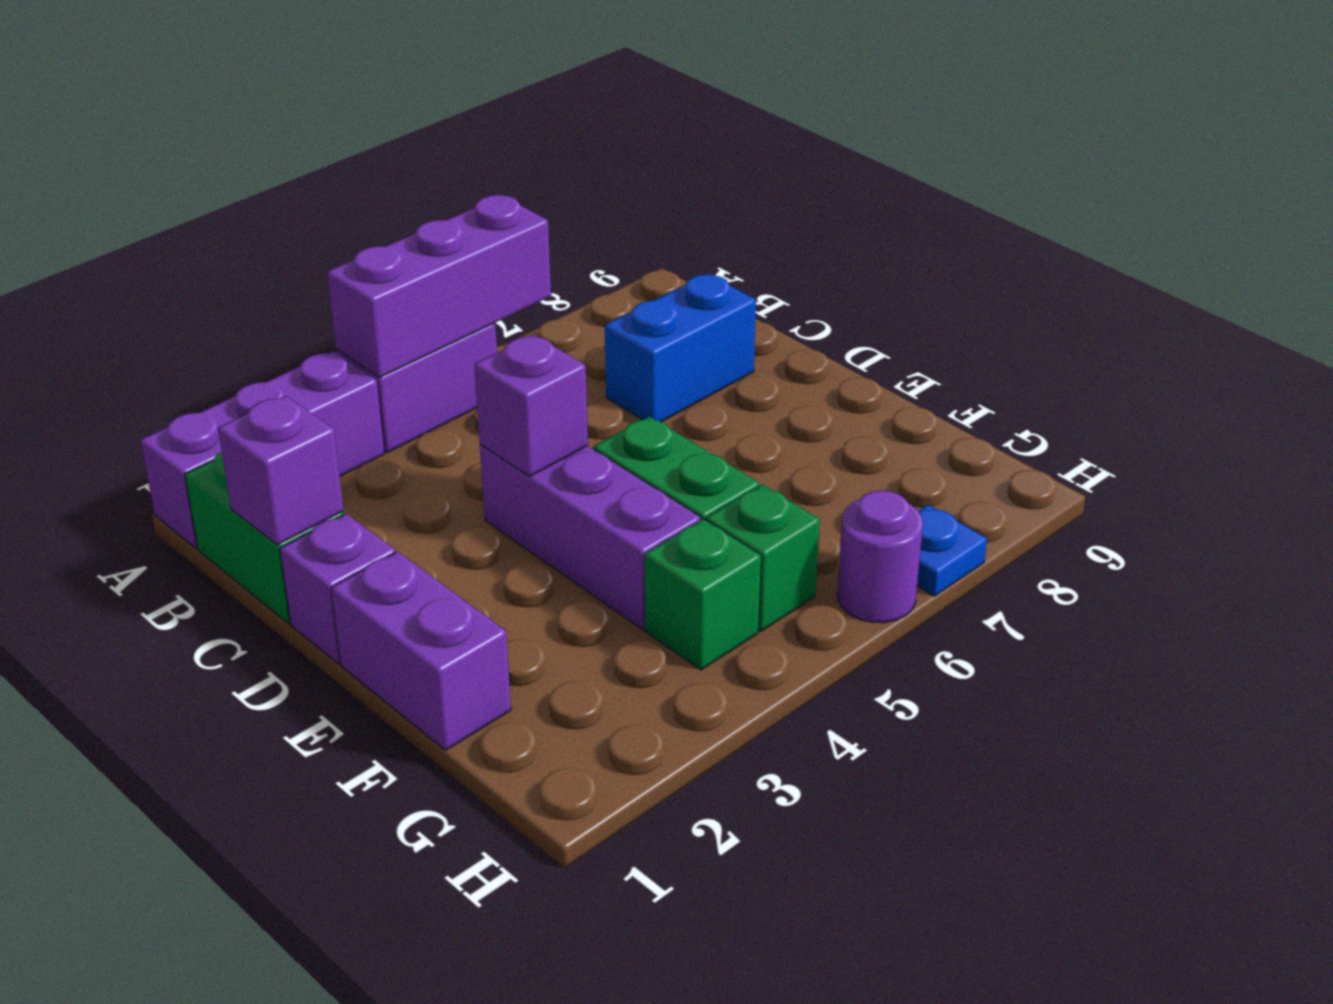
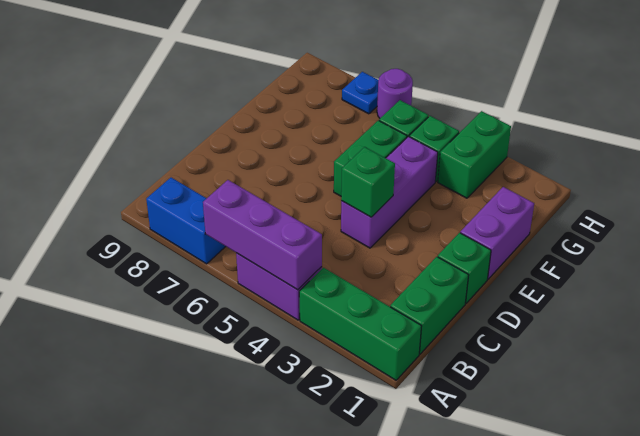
purple 1x3 brick [141,351,384,549] -> green 1x3 brick [299,268,421,380]
purple 1x1 brick [218,396,344,545] -> none
blue 1x2 brick [605,274,756,422] -> blue 1x2 brick moved to [146,178,226,264]
purple 1x1 brick [280,514,396,664] -> green 1x1 brick [438,233,491,303]
purple 1x1 brick [474,335,588,477] -> green 1x1 brick [341,147,395,217]
none -> green 1x2 brick [438,111,511,198]

